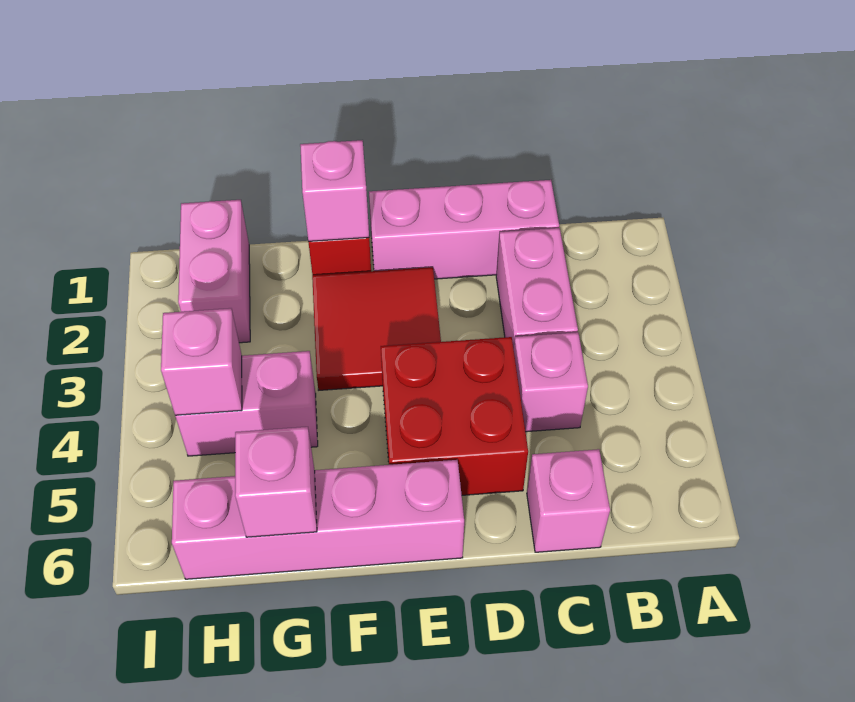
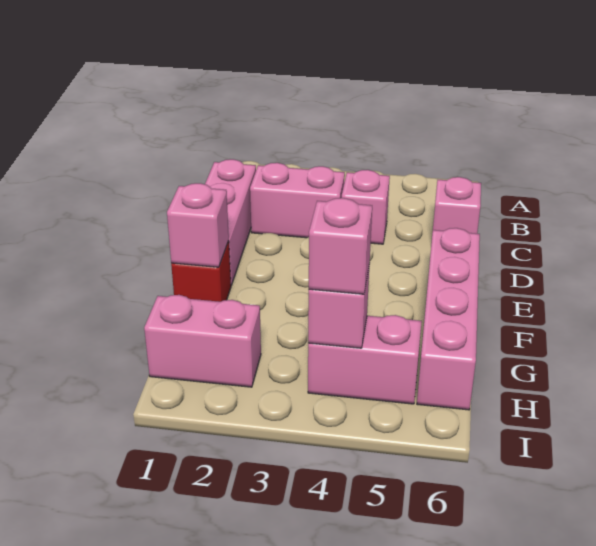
red 2x2 brick [381,337,528,495] -> none
red 2x2 tile [312,267,441,390] -> none
pink 1x2 brick [175,351,318,456] -> pink 1x2 brick turned to [308,315,422,404]
pink 1x1 brick [235,427,317,537] -> pink 1x1 brick moved to [309,198,372,294]

